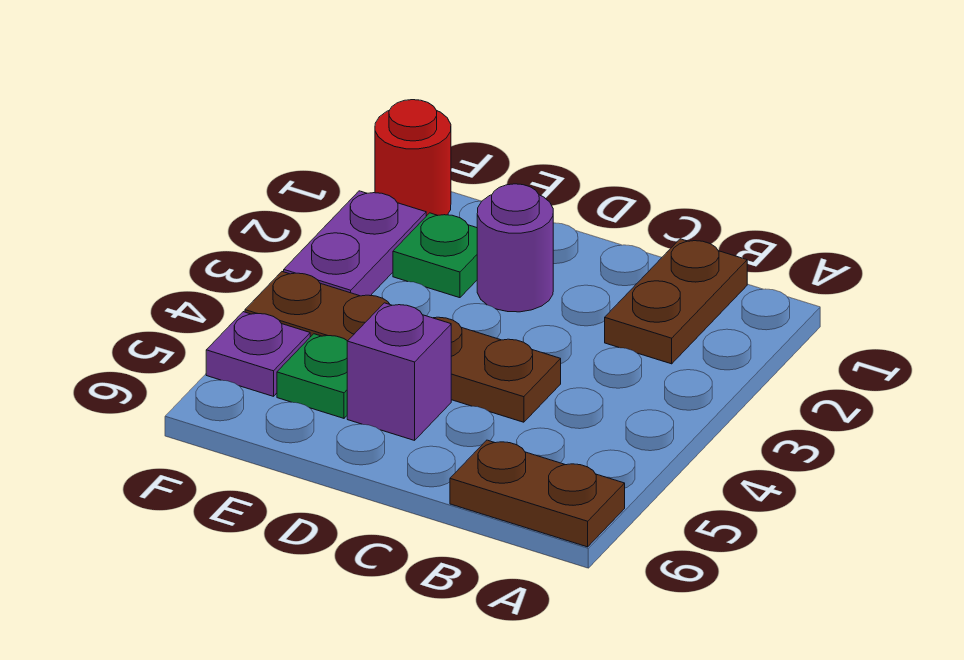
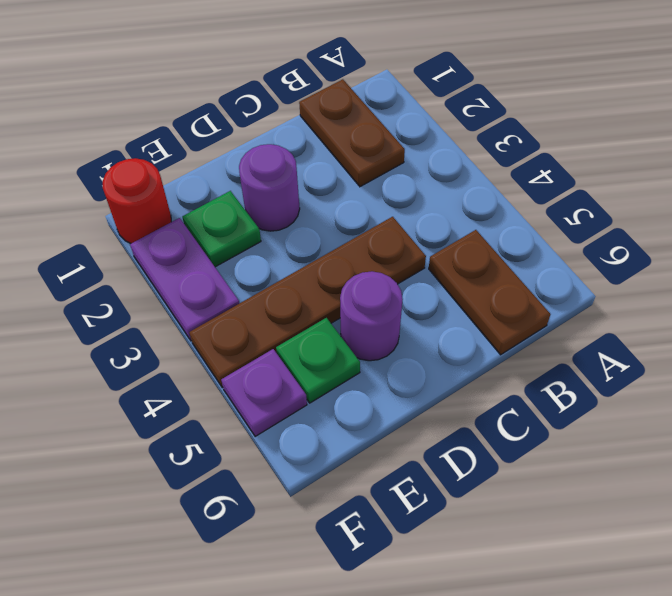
brown 1x2 plate [450,440,625,547] -> brown 1x2 plate turned to [429,230,550,355]
purple 1x1 brick [347,303,451,440] -> purple 1x1 round brick [340,271,403,361]

